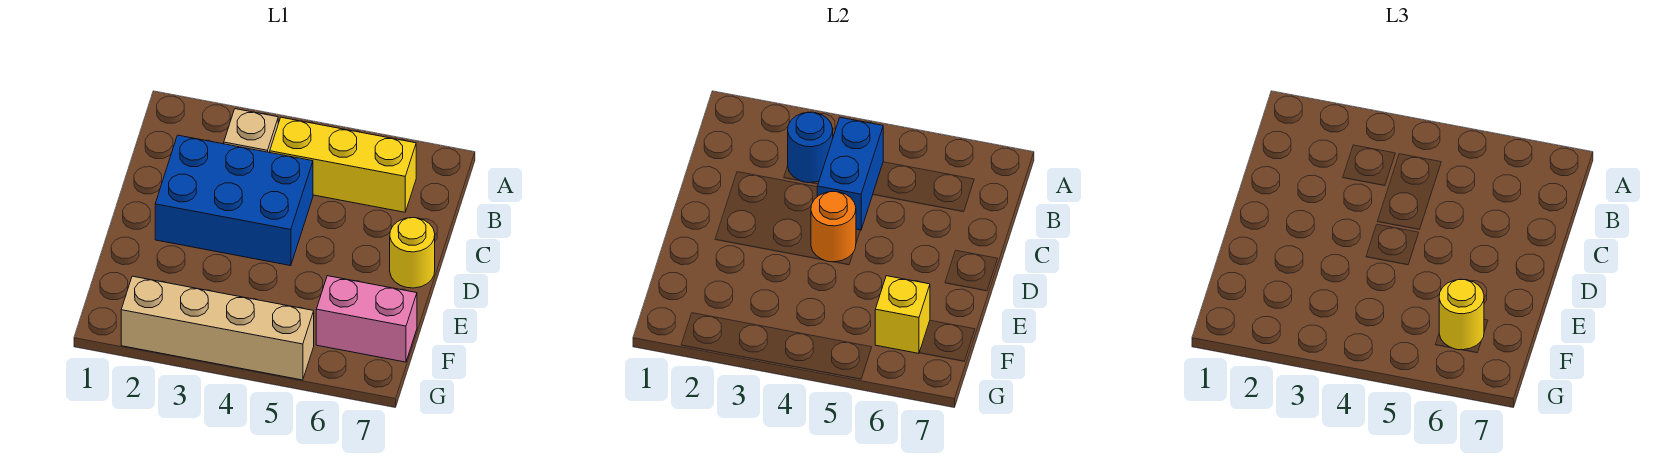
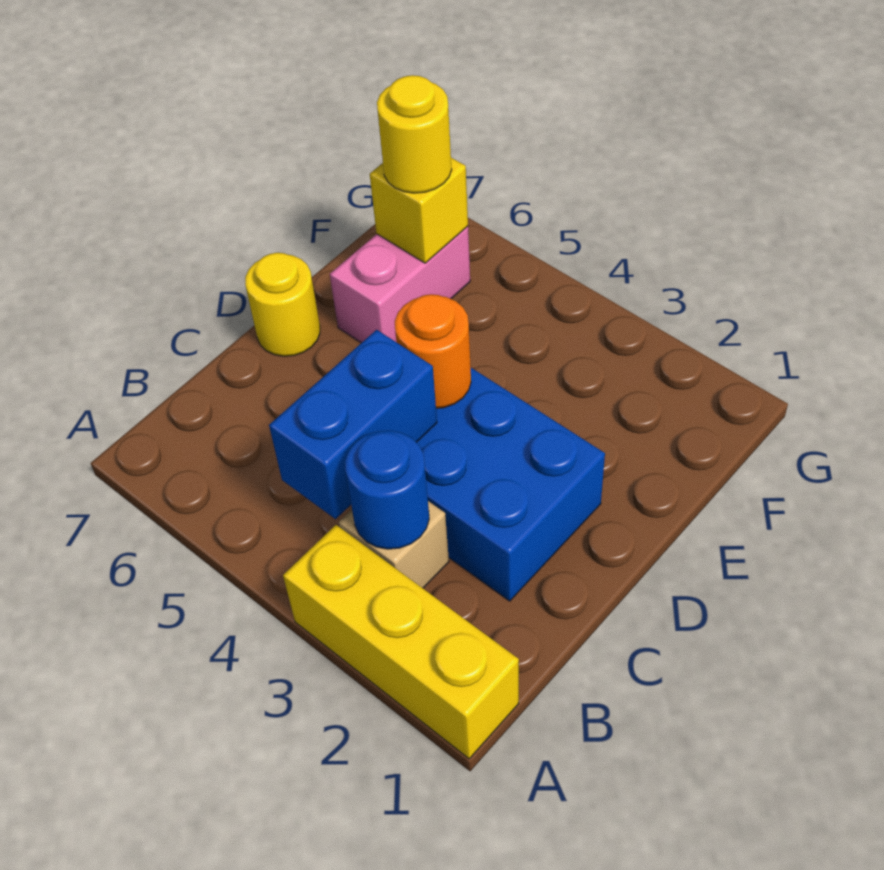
yellow 1x3 brick [270,117,416,212] -> yellow 1x3 brick moved to [283,525,519,759]
pink 1x2 brick [316,276,417,362] -> pink 1x2 brick turned to [330,227,470,343]
tan 1x4 brick [121,276,314,380] -> none

